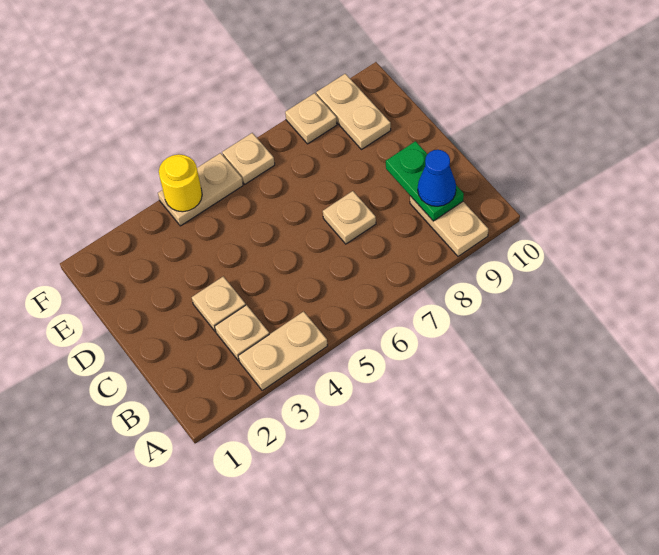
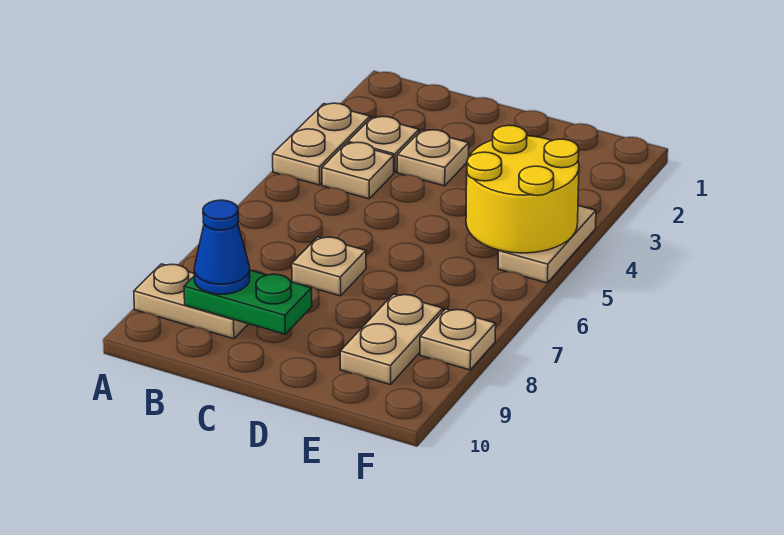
tan 1x2 plate [316,74,391,150] -> tan 1x2 plate turned to [340,294,443,385]
yellow 1x1 round brick [159,154,202,212] -> yellow 2x2 round brick [466,125,579,253]
tan 1x1 plate [222,133,275,184] -> tan 1x1 plate moved to [322,142,394,199]

